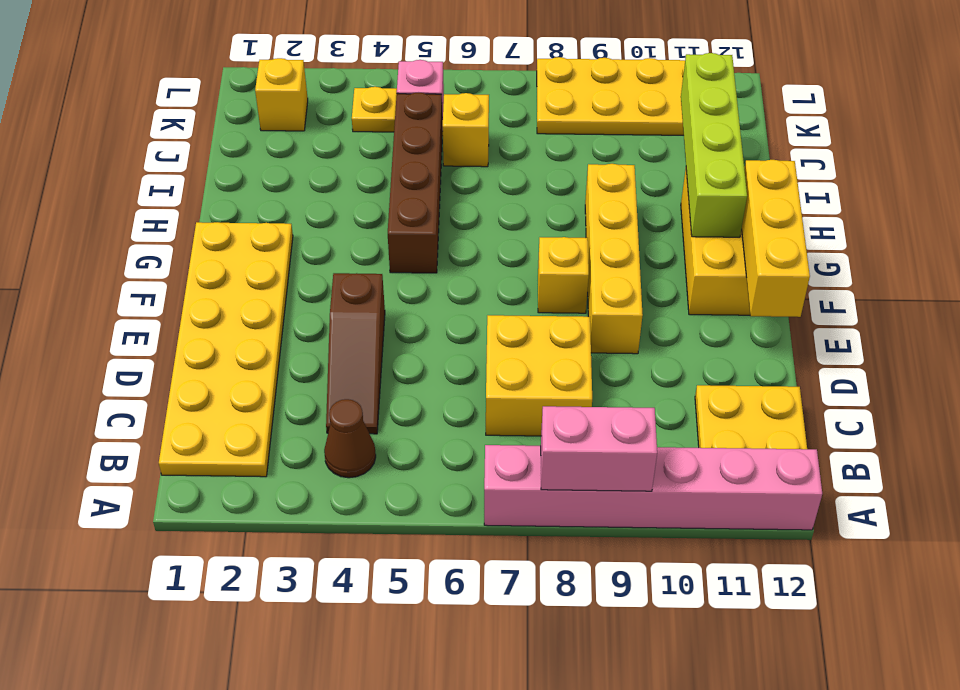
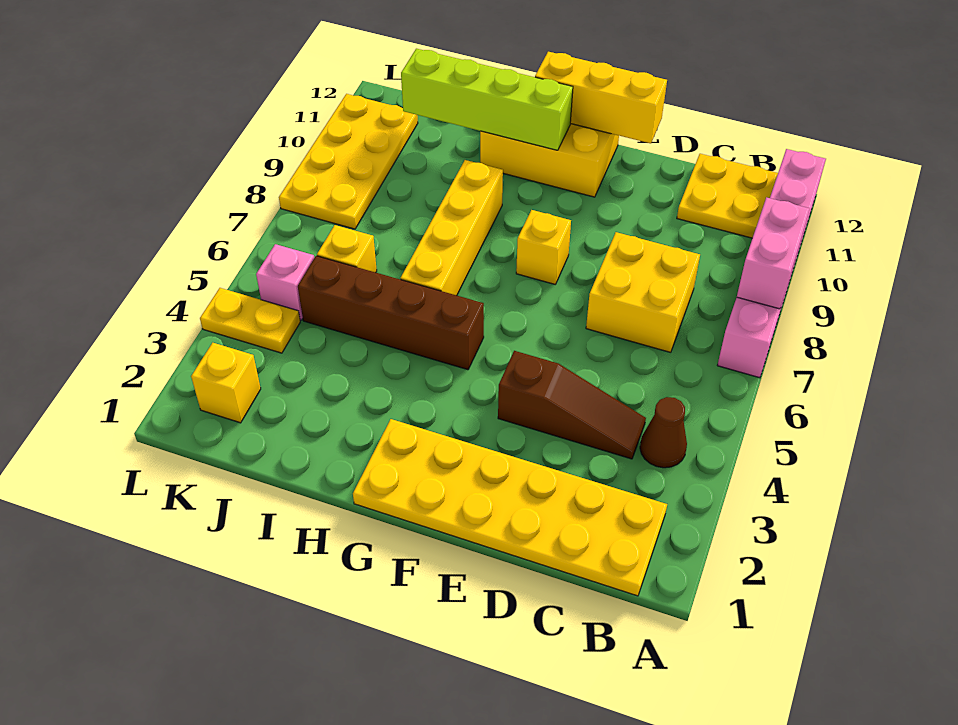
yellow 1x4 brick [585,164,643,354] -> yellow 1x4 brick turned to [401,160,503,295]
yellow 1x1 plate [352,87,397,132] -> yellow 1x2 plate [200,288,300,353]

